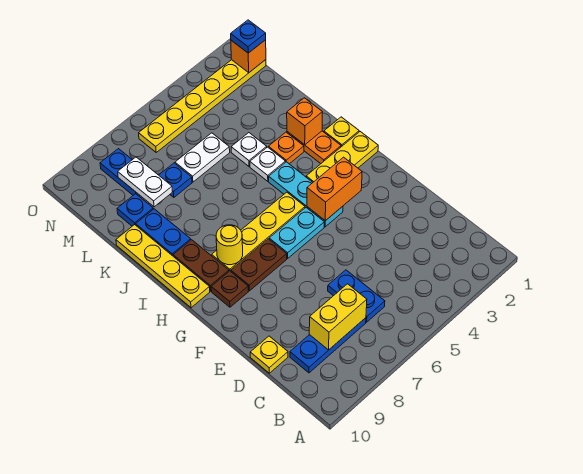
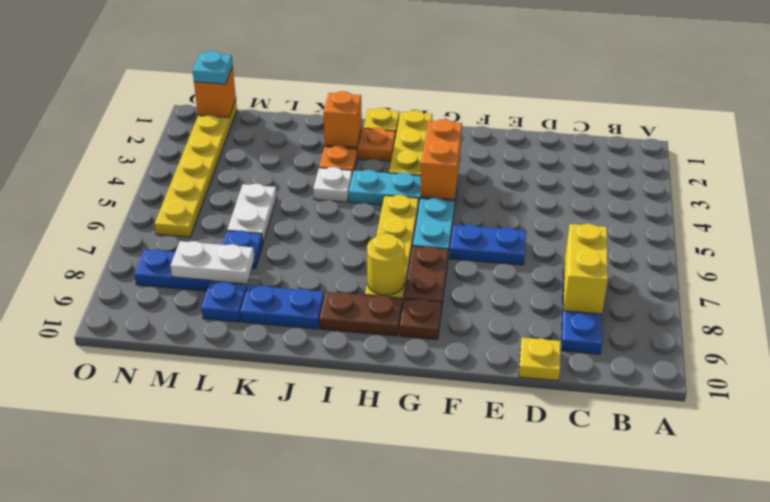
blue 1x2 plate [328,270,385,322] -> blue 1x2 plate moved to [450,224,526,265]
yellow 1x4 plate [116,225,210,308] -> none
white 1x1 plate [231,133,267,166] -> none
blue 1x1 plate [231,20,266,53] -> cyan 1x1 plate [193,51,233,84]

